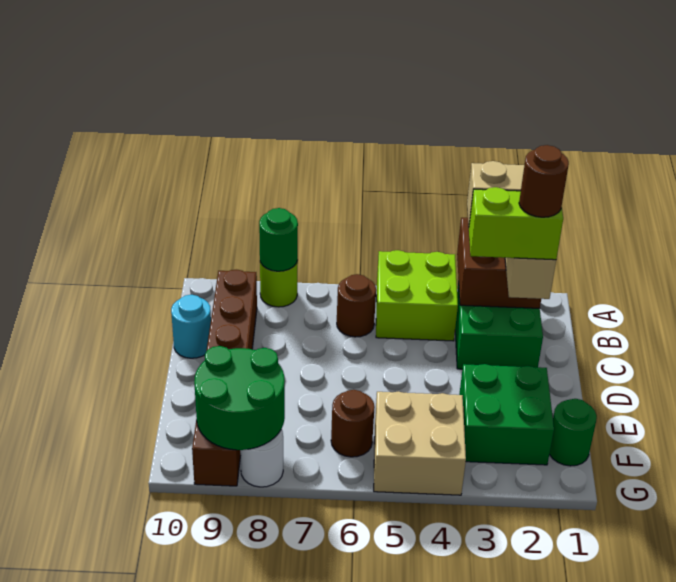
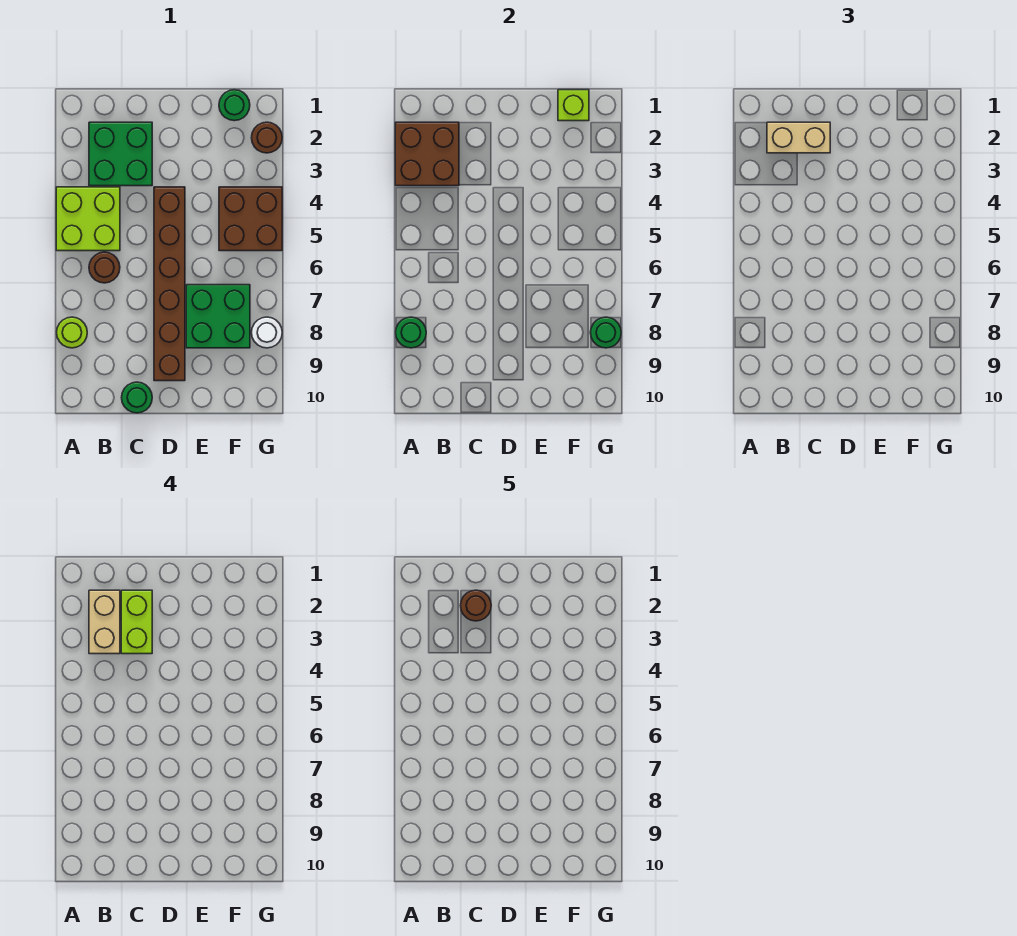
brown 1x6 brick [192,270,257,486] -> brown 1x6 brick turned to [154,187,185,381]
cyan 1x1 round brick [171,295,211,358] -> green 1x1 round brick [122,382,152,413]
green 2x2 brick [459,364,554,465] -> green 2x2 brick moved to [186,285,250,348]
none -> lime 1x1 brick [558,90,589,121]
tan 2x2 brick [374,391,466,495] -> brown 2x2 brick [219,187,282,251]
brown 1x1 round brick [331,390,375,457] -> brown 1x1 round brick moved to [251,122,282,153]
green 2x2 round brick [194,346,285,450] -> green 1x1 round brick [590,317,621,348]

